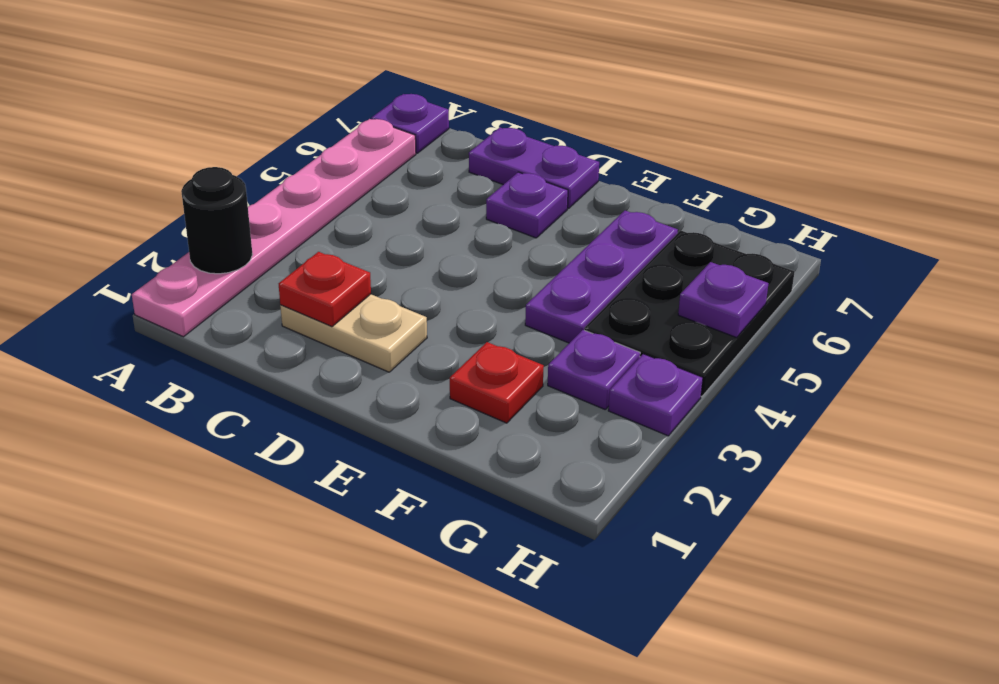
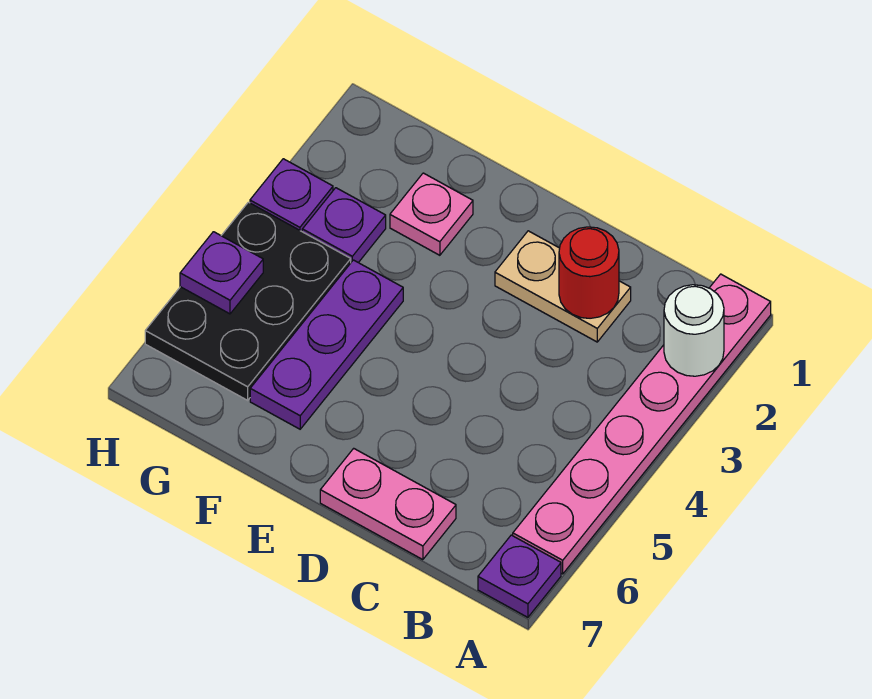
black 1x1 round brick [181,167,253,274] -> white 1x1 round brick [664,285,724,376]
red 1x1 plate [279,252,371,327] -> red 1x1 round brick [559,227,619,318]
purple 1x2 plate [469,127,599,208] -> pink 1x2 plate [320,448,456,560]
purple 1x1 plate [486,172,568,238] -> none
red 1x1 plate [450,342,544,423] -> pink 1x1 plate [390,173,473,255]

